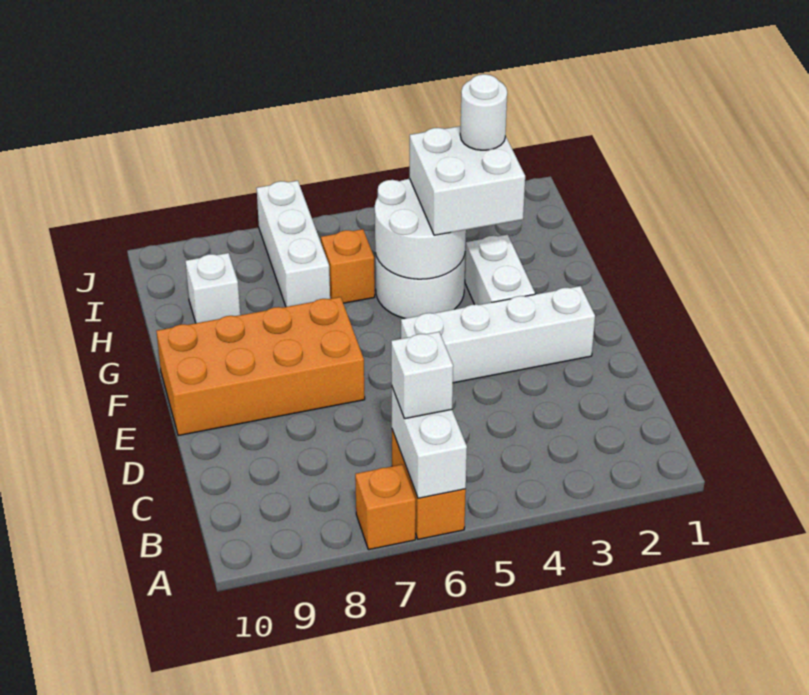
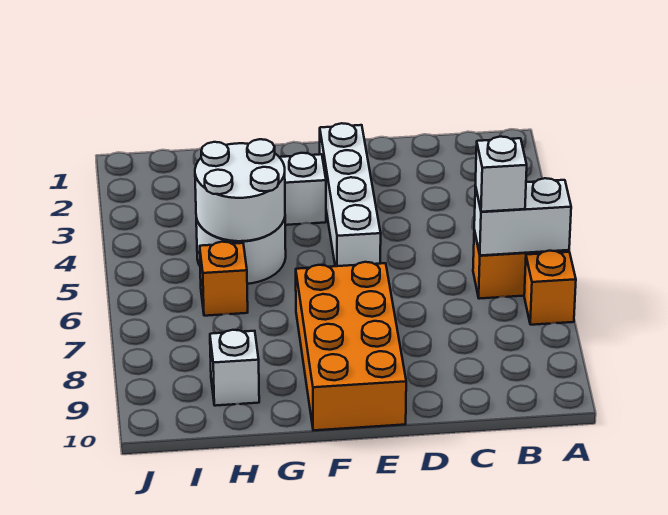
white 2x2 brick [410,126,525,235] -> none
white 1x1 round brick [460,74,507,150] -> none
white 1x3 brick [257,181,330,307] -> none

